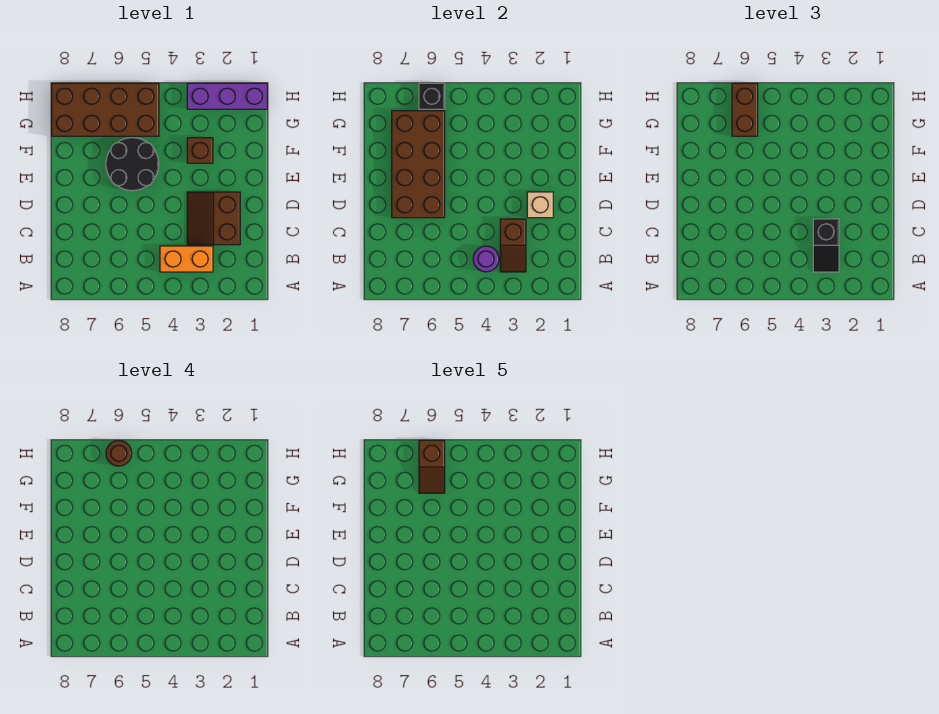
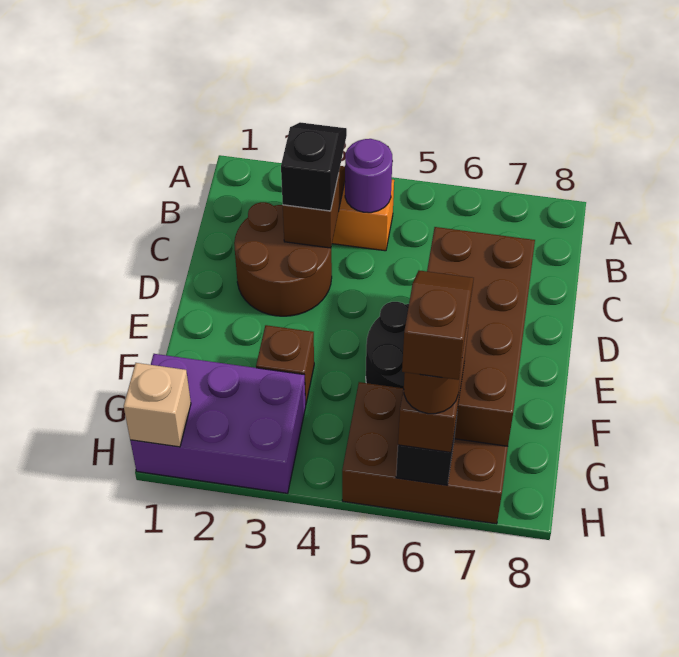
brown 2x2 slope [187,192,240,245] -> brown 2x2 round brick [234,202,332,316]
tan 1x1 brick [527,192,553,218] -> tan 1x1 brick moved to [124,363,191,447]
brown 2x4 brick [52,83,159,136] -> brown 2x3 brick [342,382,508,524]
purple 1x3 brick [187,83,267,109] -> purple 2x3 brick [130,354,306,493]

